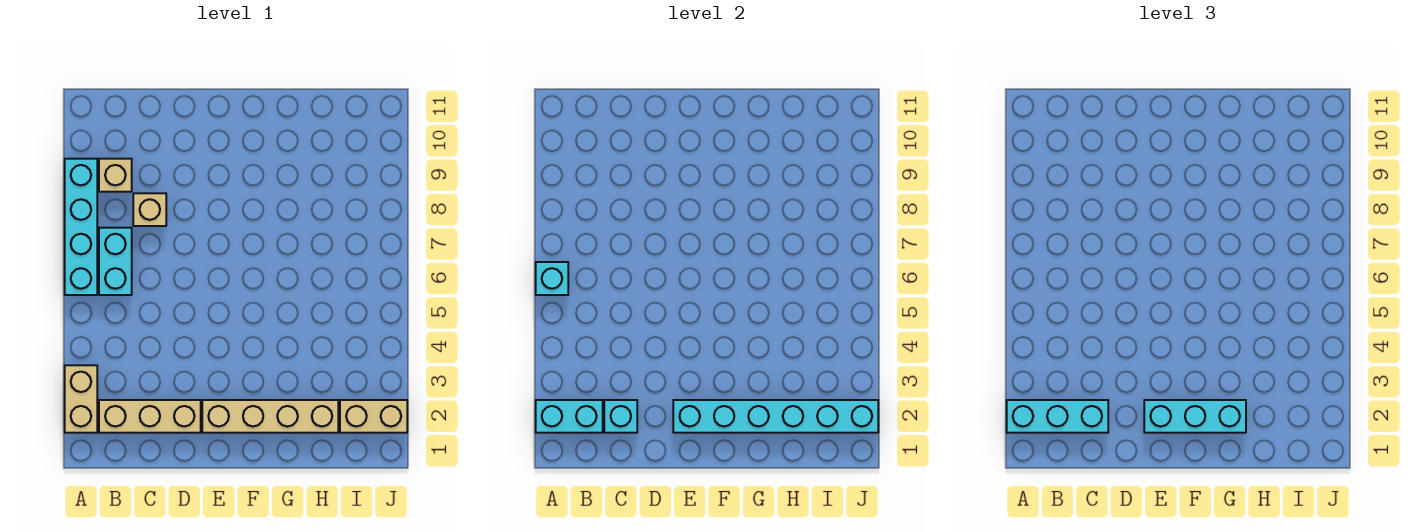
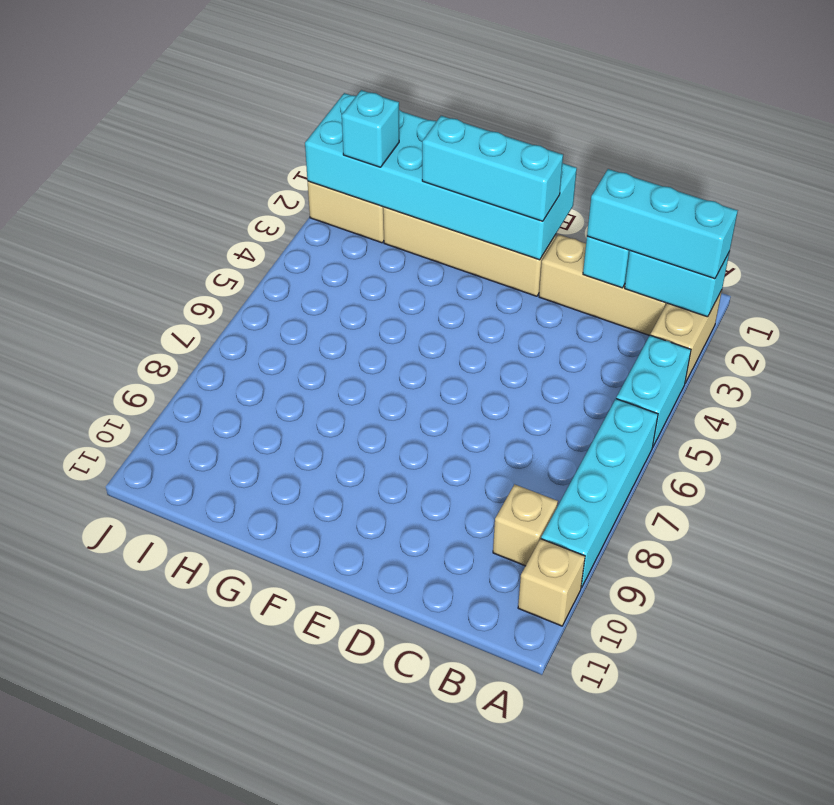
cyan 1x1 brick [536,262,568,295] -> cyan 1x1 brick moved to [342,90,399,167]
cyan 1x2 brick [99,228,132,295] -> cyan 1x2 brick moved to [616,335,691,446]
tan 1x1 brick [133,193,166,226] -> tan 1x1 brick moved to [518,539,585,626]
cyan 1x6 brick [673,400,878,433] -> cyan 2x6 brick [305,93,577,260]

